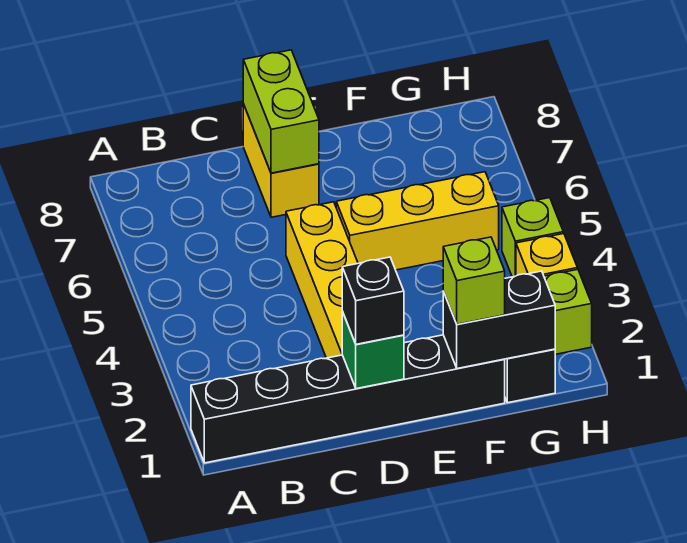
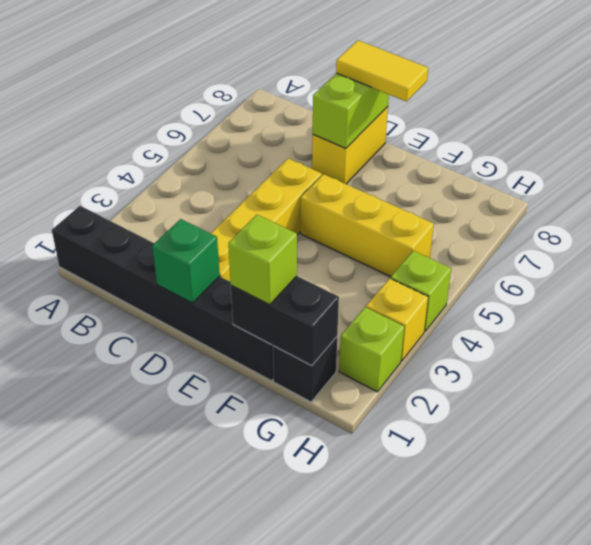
black 1x1 brick [342,257,404,344] -> none
none -> yellow 1x2 tile [336,40,428,101]

